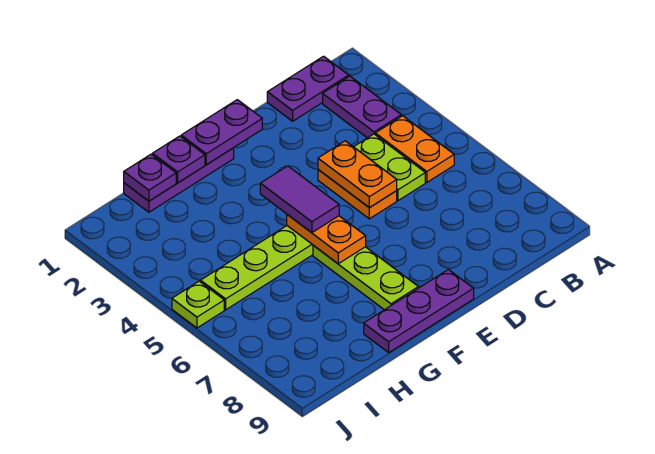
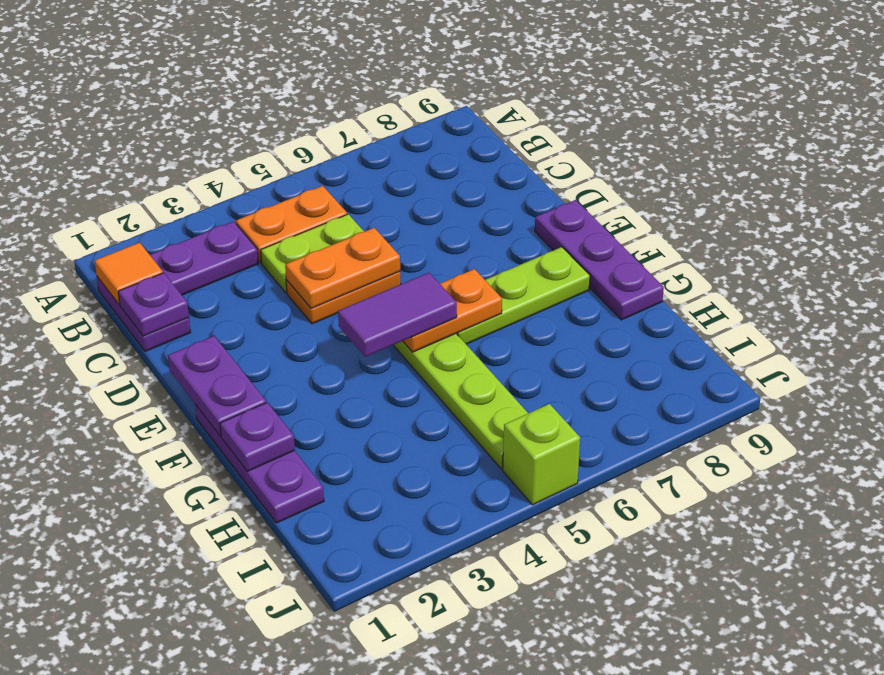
none -> orange 1x1 tile [95,243,163,305]
purple 1x1 plate [124,154,176,201] -> purple 1x1 plate moved to [118,273,189,336]
lime 1x1 plate [172,281,224,328] -> lime 1x1 brick [503,404,580,505]

